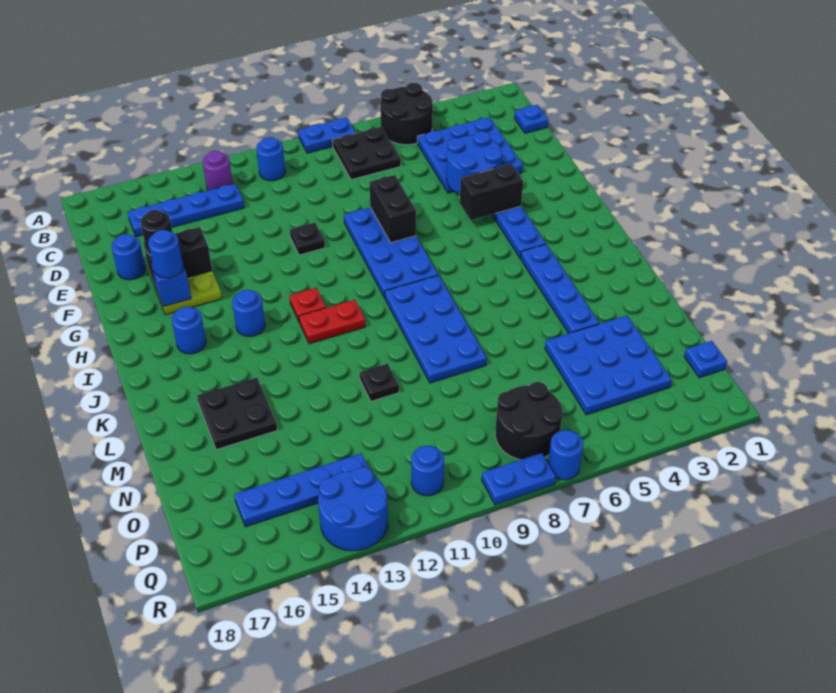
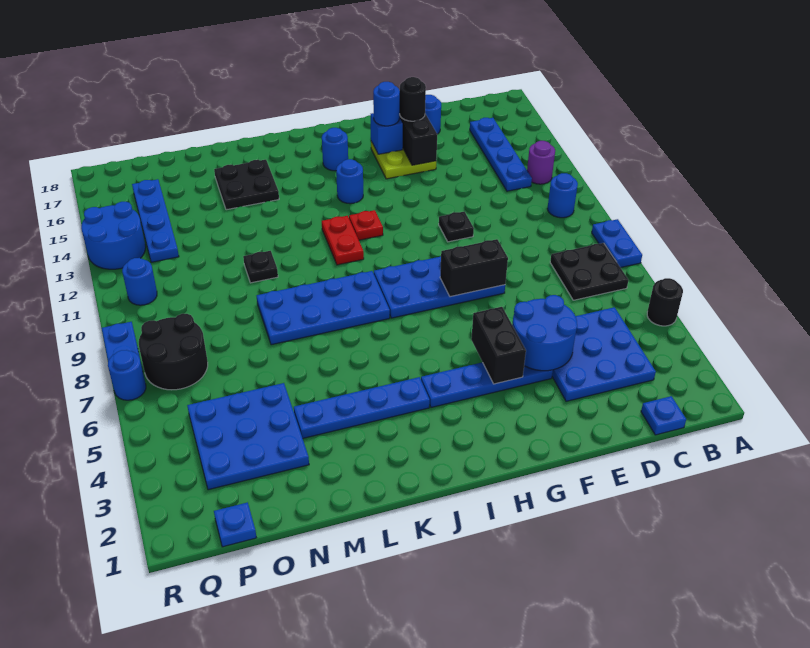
black 2x2 round brick [380,83,433,145] -> black 1x1 round brick [647,278,683,326]

